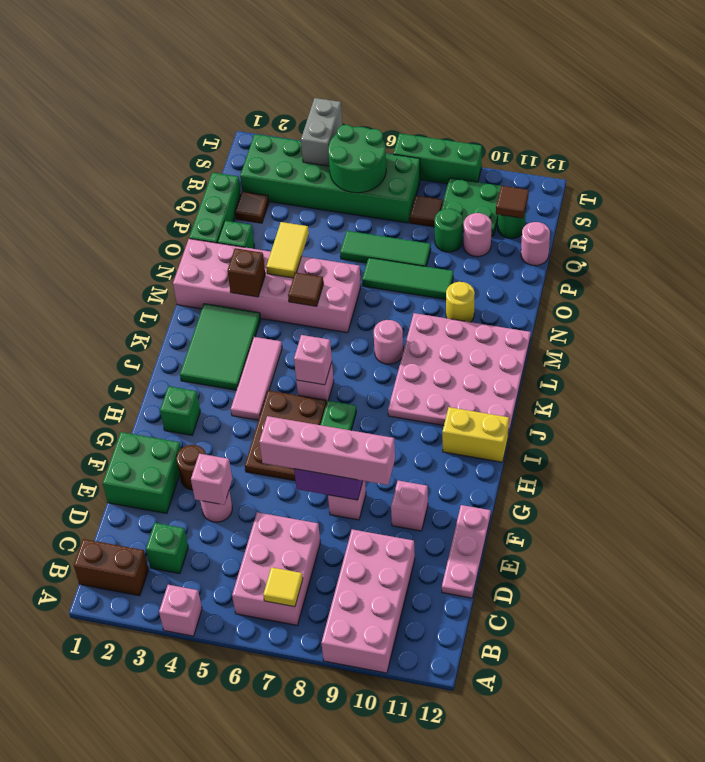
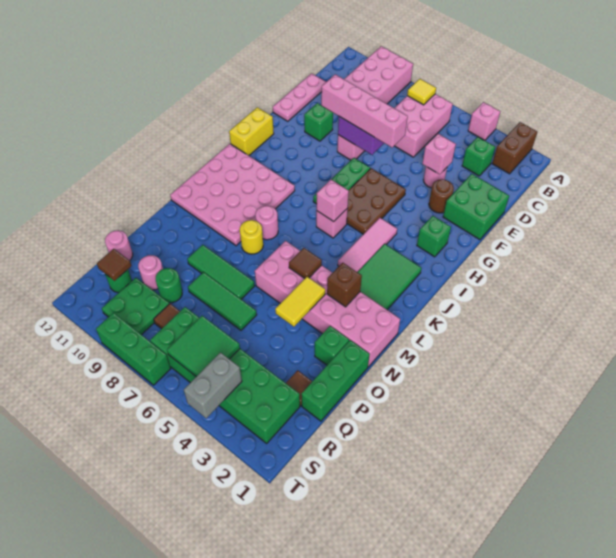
brown 1x2 brick [74,539,149,596] -> brown 1x2 brick turned to [492,122,537,174]
pink 1x1 brick [391,481,428,531] -> green 1x1 brick [304,103,333,141]
yellow 1x2 brick [442,407,509,462] -> yellow 1x2 brick turned to [229,107,274,156]
yellow 1x1 round brick [446,282,475,322] -> yellow 1x1 round brick moved to [240,220,263,254]
green 2x2 round brick [328,125,386,193] -> green 2x2 tile [167,316,240,377]

